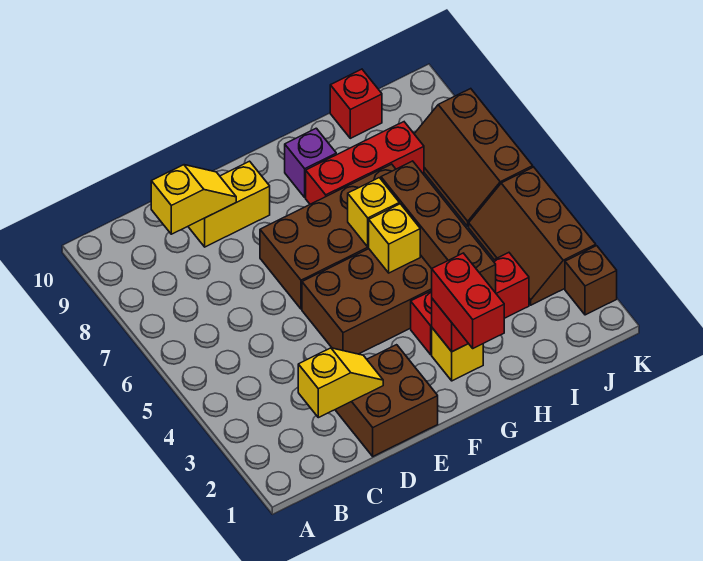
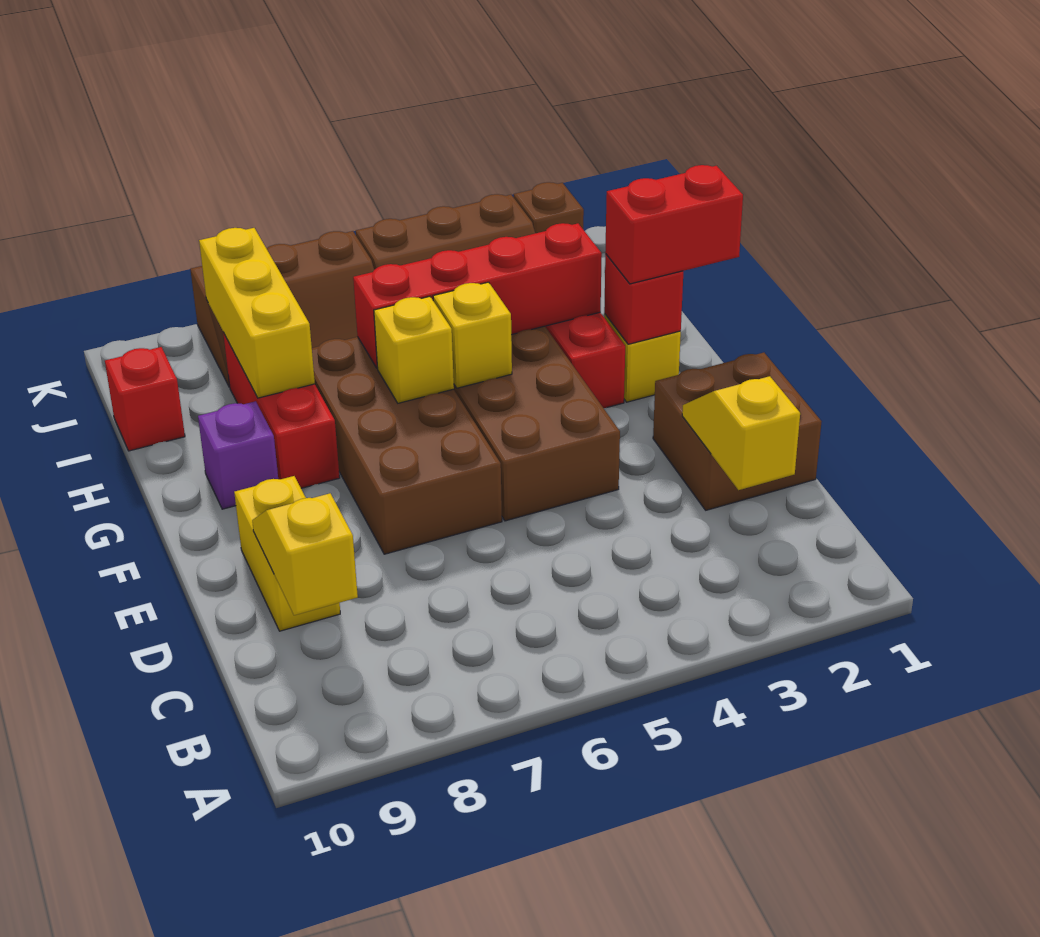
brown 1x4 brick [381,161,496,293] -> red 1x4 brick [353,223,602,368]
none -> yellow 1x3 brick [199,228,315,398]

